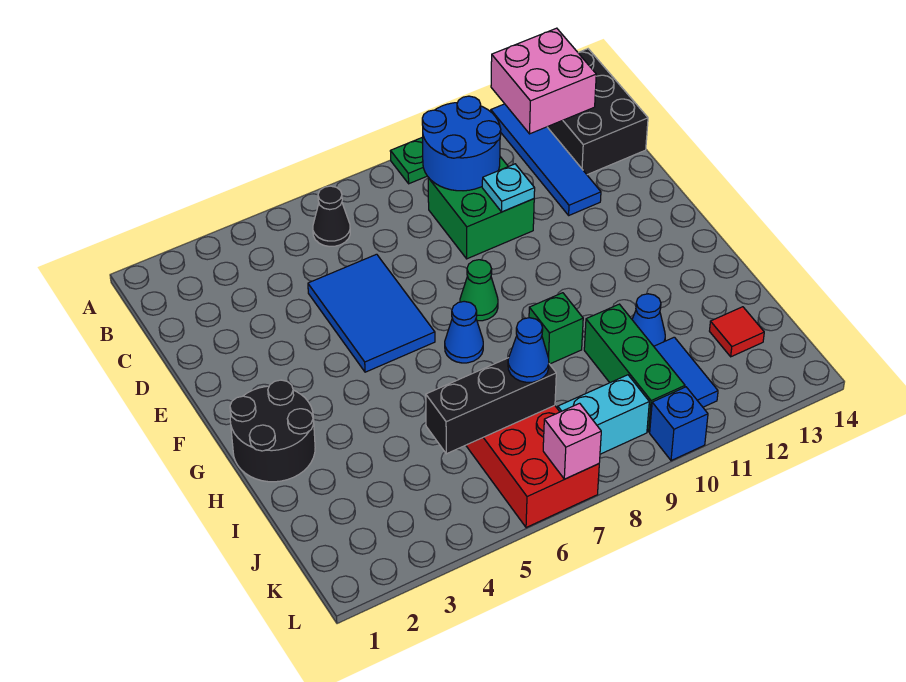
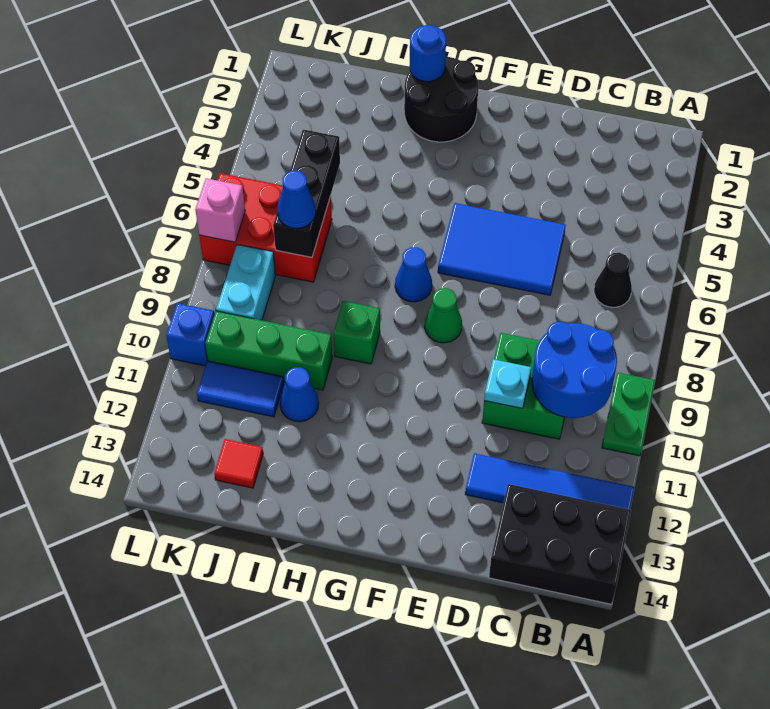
pink 2x2 brick [491,28,596,134] -> none
none -> blue 1x1 round brick [409,25,446,82]

